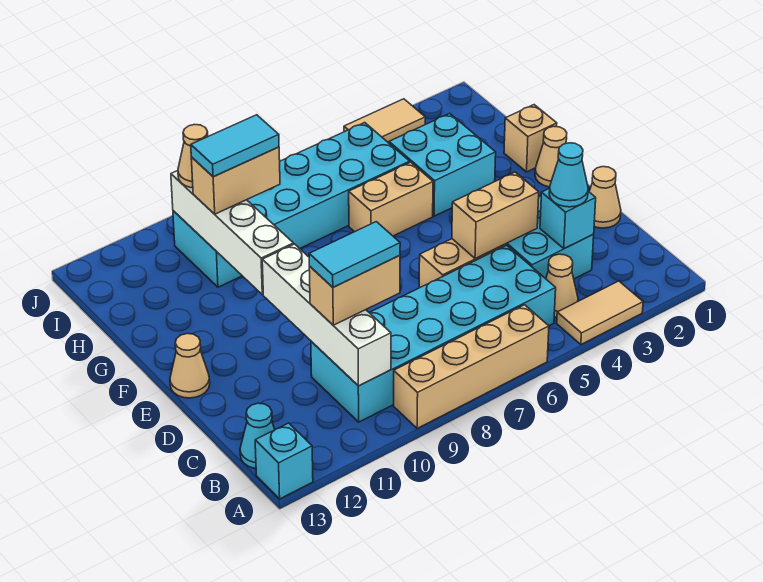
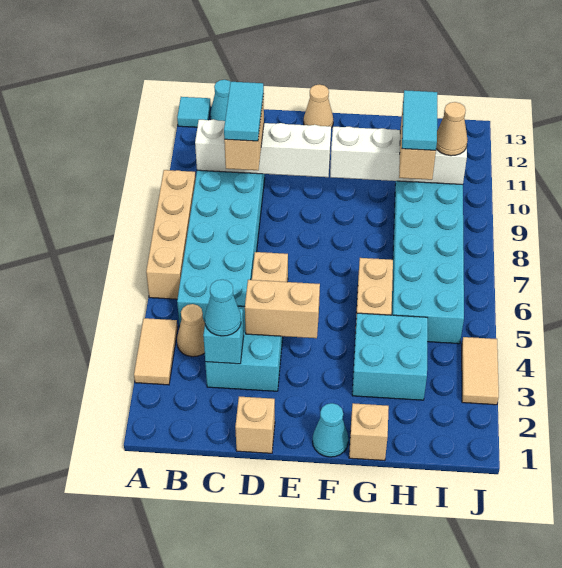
cyan 1x1 brick [255,423,313,499] -> cyan 1x1 tile [177,97,211,127]
tan 1x1 cone [589,167,621,228] -> tan 1x1 brick [235,397,275,453]
tan 1x2 brick [452,172,539,259] -> tan 1x2 brick turned to [245,280,320,338]
tan 1x1 cone [535,126,567,187] -> cyan 1x1 cone [313,403,348,457]

